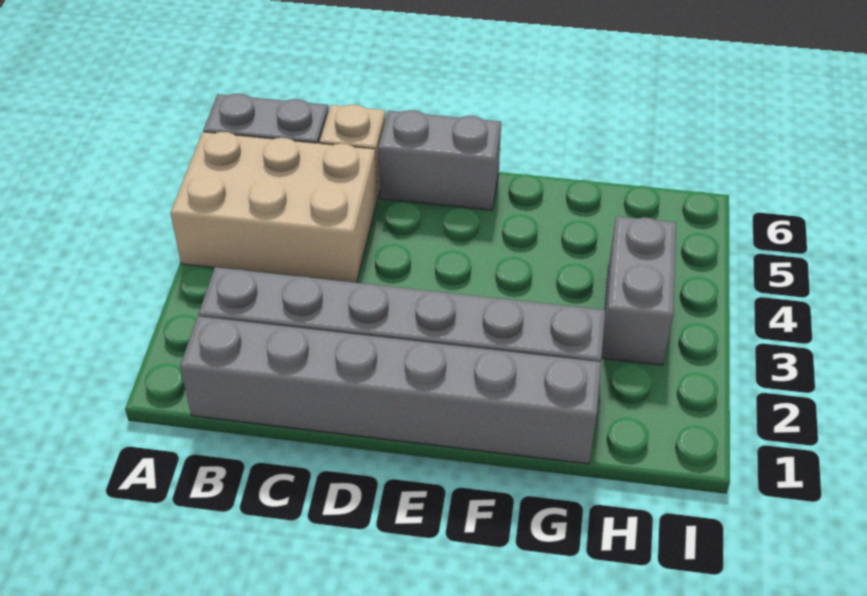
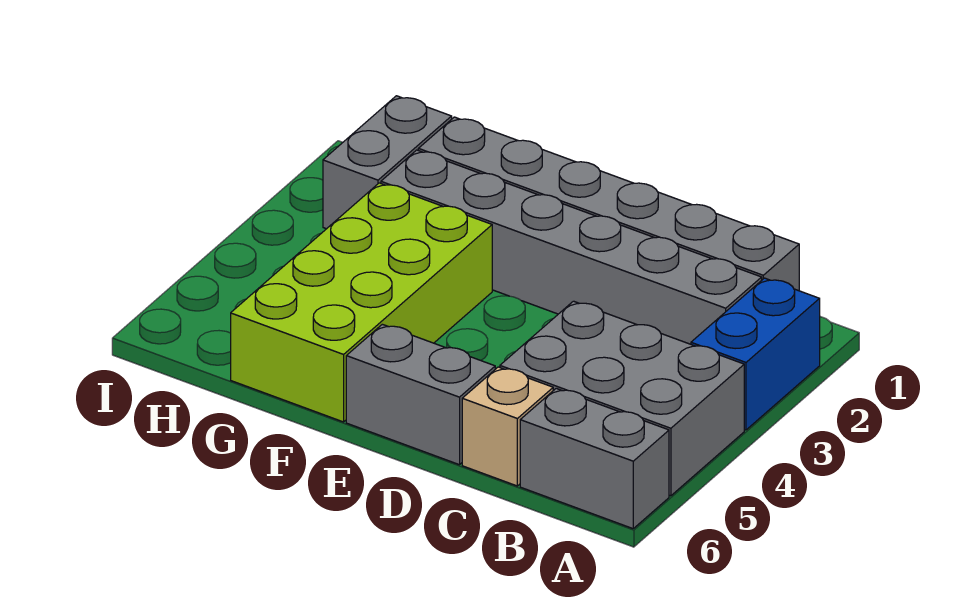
none -> blue 1x2 brick [691,278,820,430]
tan 2x3 brick [170,132,377,283] -> grey 2x3 brick [500,301,744,496]
none -> lime 2x4 brick [231,183,492,422]
grey 1x2 brick [601,216,676,365] -> grey 1x2 brick moved to [323,96,452,229]

